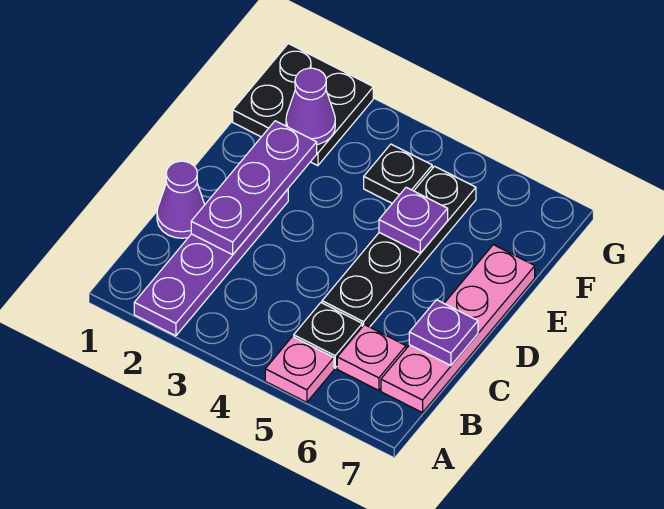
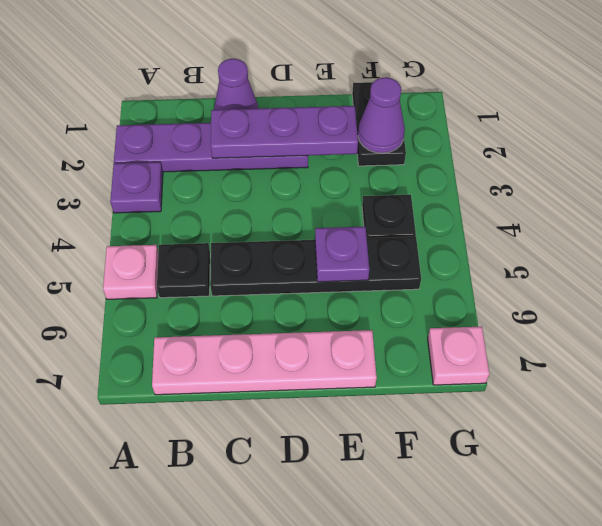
pink 1x1 plate [337,325,406,390] -> pink 1x1 plate moved to [428,327,489,385]
purple 1x1 plate [409,300,478,366] -> purple 1x1 plate moved to [110,162,163,213]
black 2x2 plate [233,44,373,166] -> black 1x2 plate [352,82,406,166]

